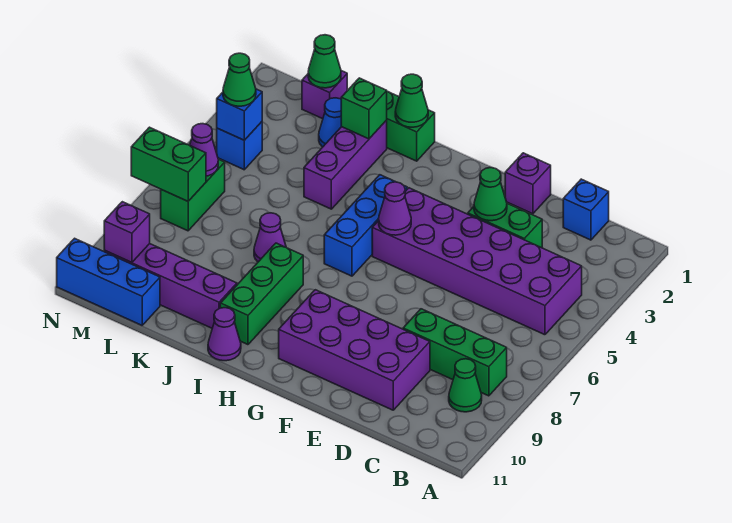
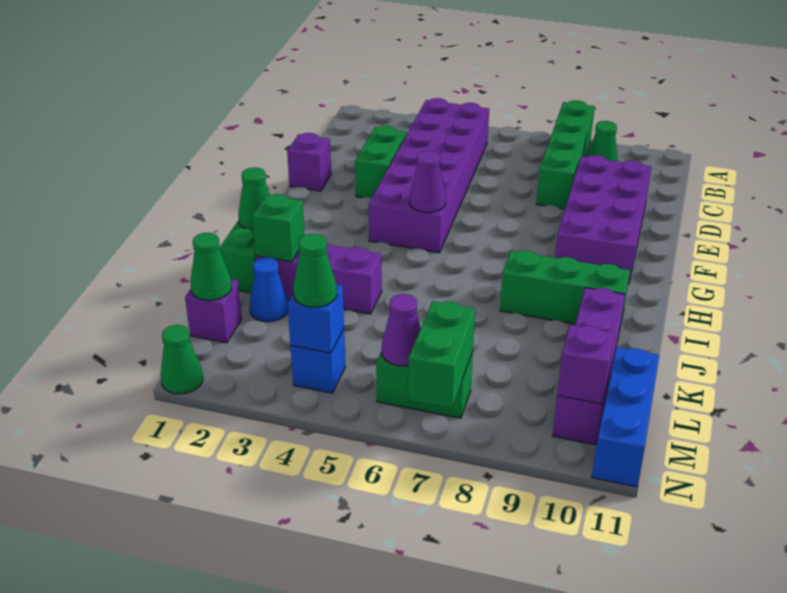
green 1x3 brick [403,309,507,396] -> green 1x4 brick [536,100,595,209]
blue 1x1 brick [563,179,609,240] -> none
green 1x1 cone [474,168,507,221] -> green 1x1 cone moved to [161,325,203,394]
blue 1x3 brick [324,175,407,276] -> none
purple 1x1 cone [208,308,241,361] -> none
purple 1x1 cone [254,213,286,262] -> none

